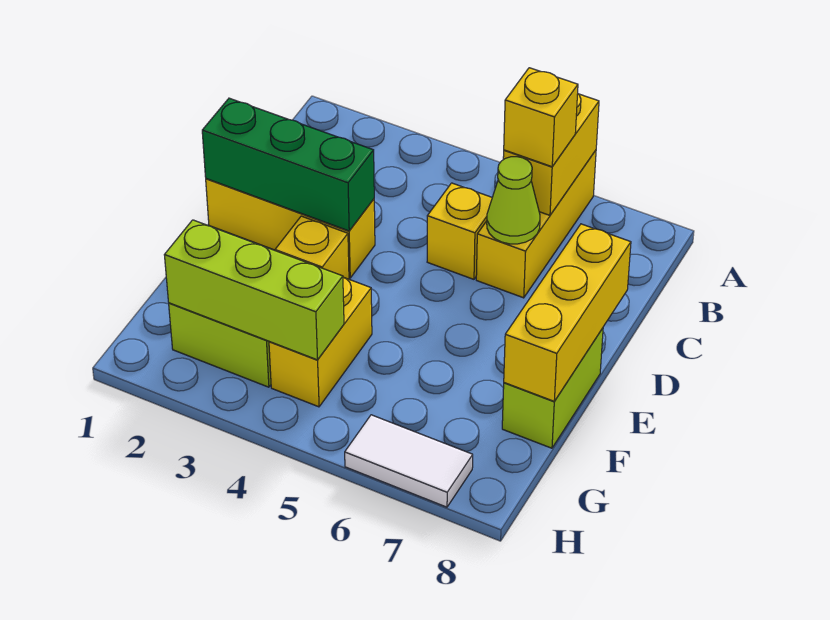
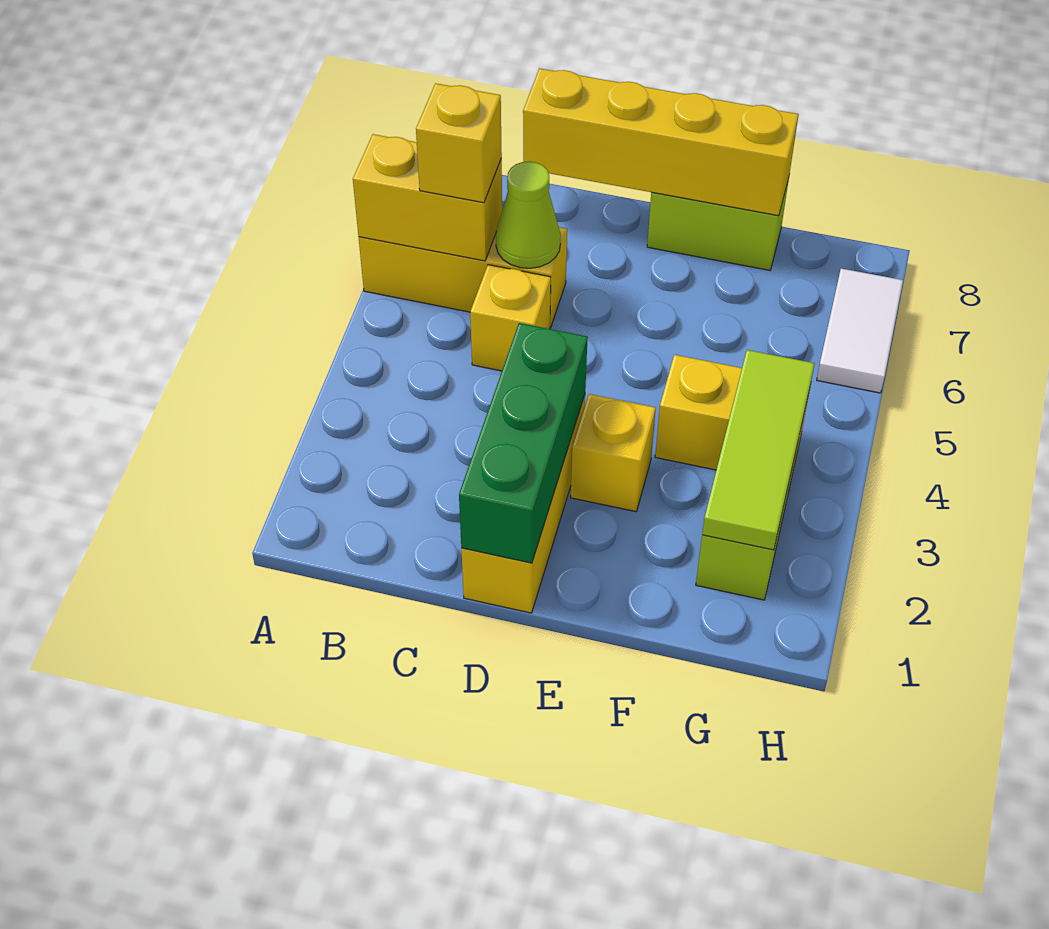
yellow 1x3 brick [504,224,631,401] -> yellow 1x4 brick [523,68,799,216]
lime 1x3 brick [165,220,344,360] -> lime 1x3 tile [702,350,815,550]

